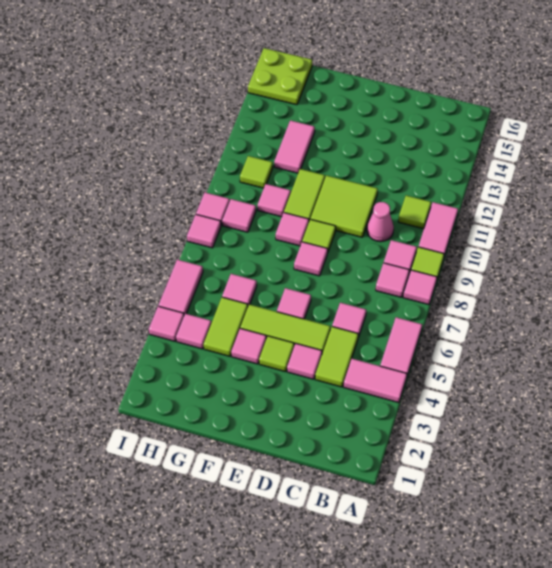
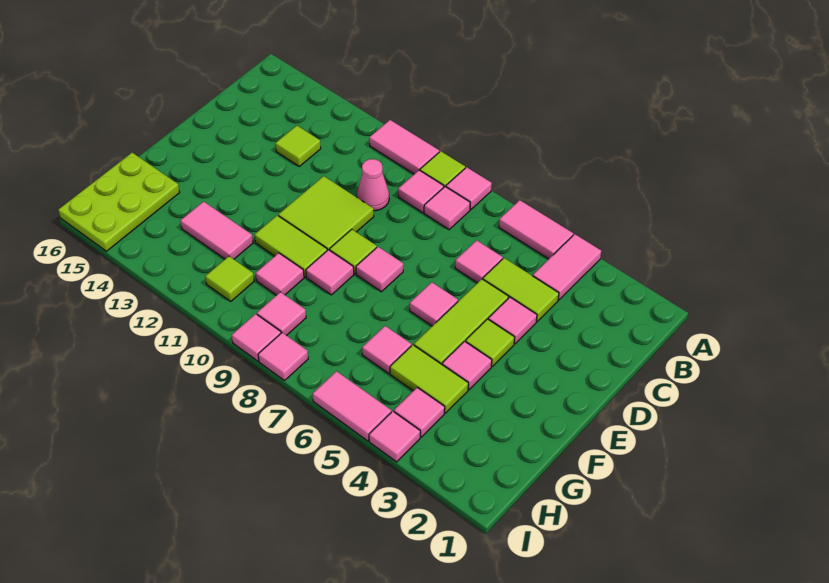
lime 1x1 tile [398,196,431,229] -> lime 1x1 tile moved to [275,126,321,166]
lime 2x2 plate [248,48,312,105] -> lime 2x3 plate [58,153,180,251]

